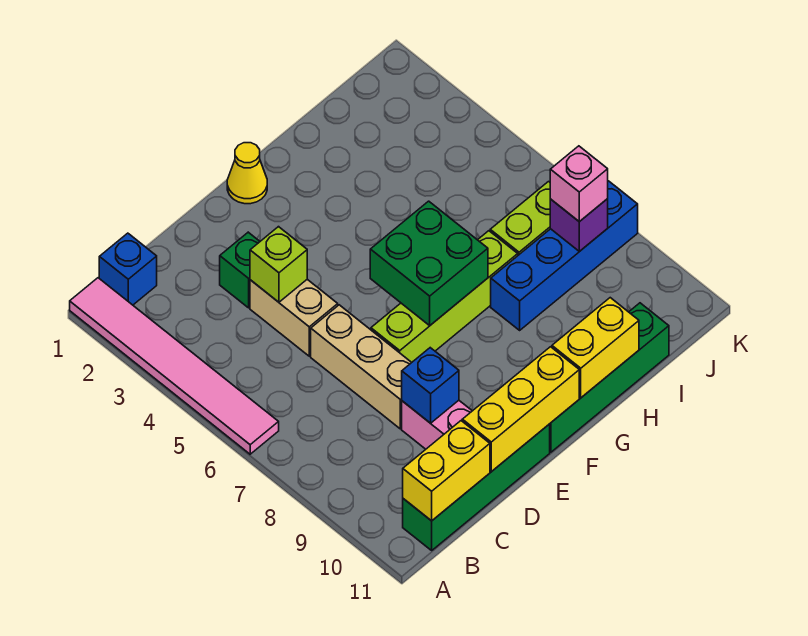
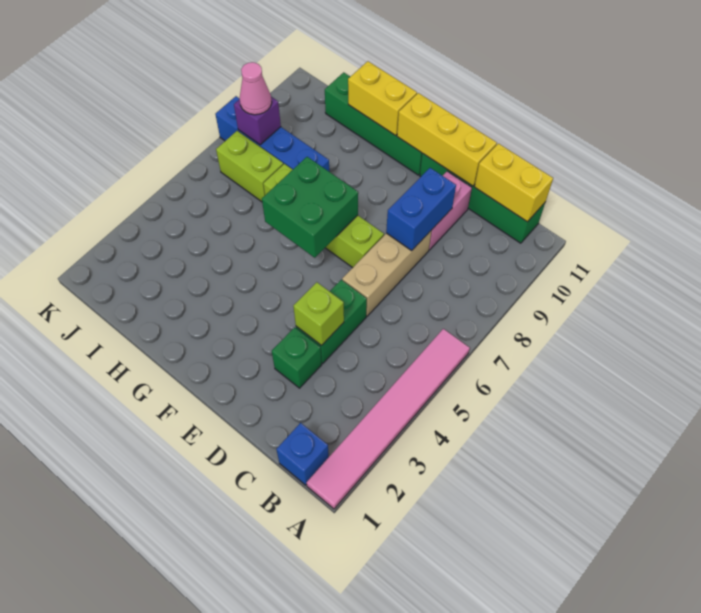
tan 1x2 brick [250,279,338,356] -> green 1x2 brick [296,280,367,363]
blue 1x1 brick [402,348,459,423] -> blue 1x2 brick [386,168,456,251]
yellow 1x1 cone [227,143,267,204] -> none
pink 1x1 brick [550,146,608,222] -> pink 1x1 cone [240,62,272,115]

